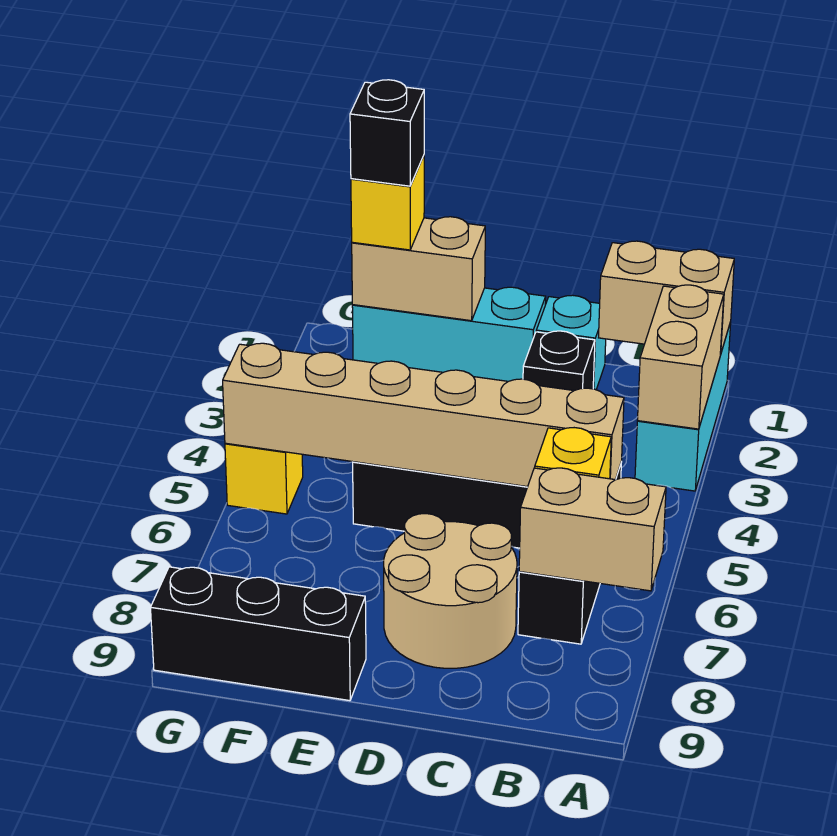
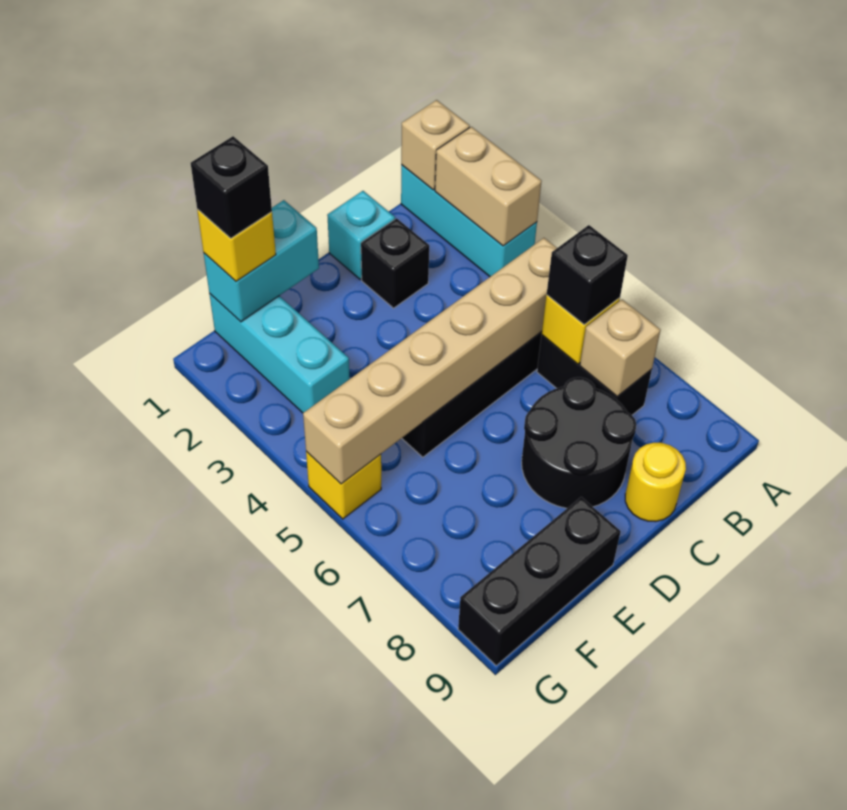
tan 1x2 brick [599,241,734,354] -> tan 1x1 brick [401,100,470,190]
tan 1x2 brick [519,468,666,591] -> tan 1x1 brick [580,300,660,396]
none -> black 1x1 brick [547,225,628,325]
tan 2x2 round brick [384,514,517,668] -> black 2x2 round brick [522,377,636,508]
none -> yellow 1x1 round brick [625,443,686,522]
cyan 1x3 brick [352,287,546,381] -> cyan 1x3 brick turned to [210,294,350,413]
tan 1x2 brick [352,217,485,321] -> cyan 1x2 brick [204,200,319,322]

